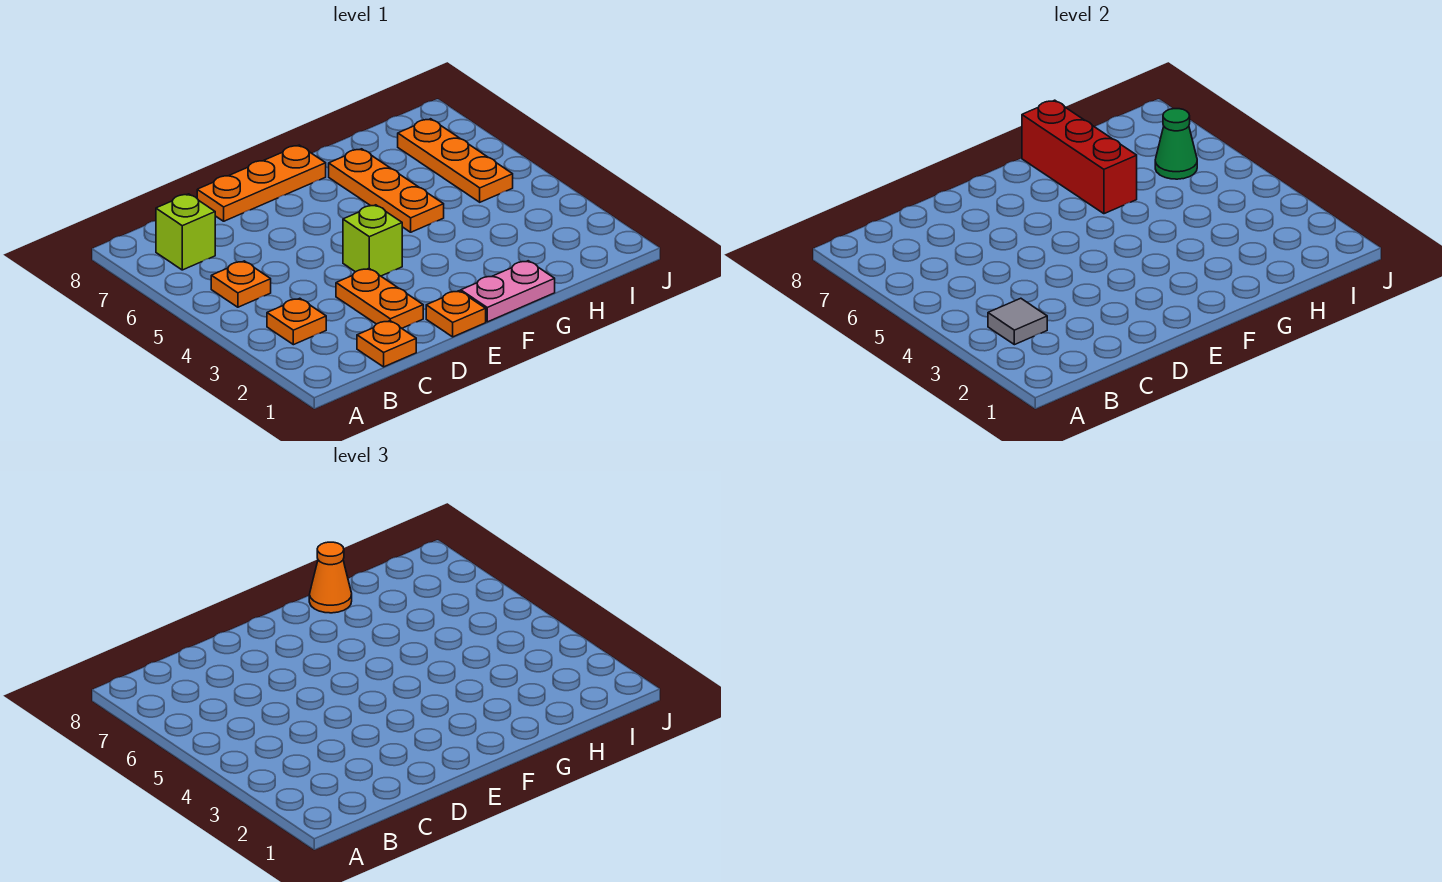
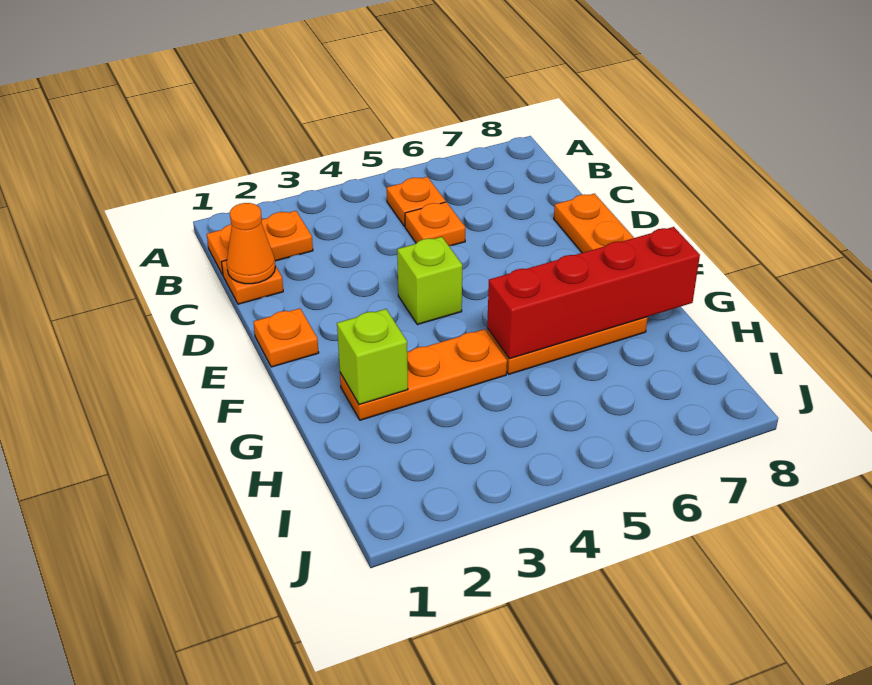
orange 1x1 plate [267,298,326,345] -> orange 1x1 plate moved to [405,202,465,246]
grey 1x1 tile [988,298,1047,345] -> none
lime 1x1 brick [156,194,215,270] -> lime 1x1 brick moved to [337,309,408,405]
orange 1x2 plate [336,269,423,328] -> orange 1x2 plate moved to [207,211,313,275]
pink 1x2 plate [461,261,555,322] -> none
red 1x3 brick [1022,100,1137,214] -> red 1x4 brick [487,227,700,359]
orange 1x1 cone [309,542,352,613] -> orange 1x1 cone moved to [227,203,275,284]
orange 1x3 plate [398,119,513,202] -> orange 1x3 plate moved to [340,329,507,420]
green 1x1 cone [1155,109,1197,179] -> none

